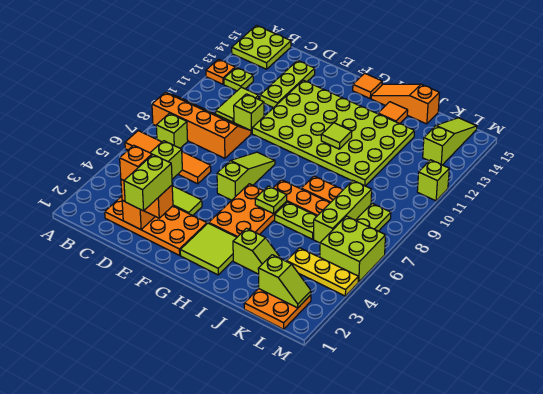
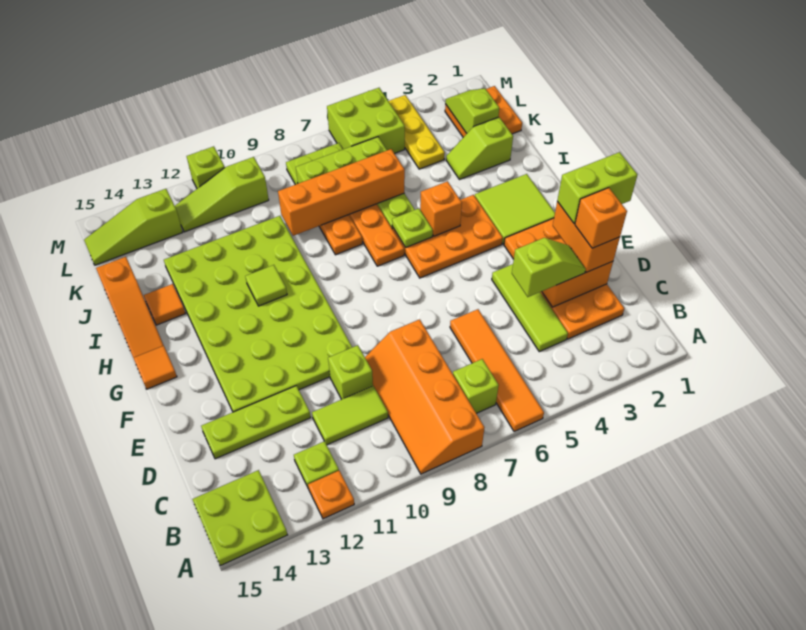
lime 1x3 slope [217,152,275,200] -> lime 1x3 slope moved to [175,157,269,232]
none -> orange 1x1 brick [420,181,462,236]
lime 1x2 slope [233,228,281,274] -> lime 1x2 slope turned to [446,117,513,180]
none -> orange 1x4 brick [278,149,405,236]

